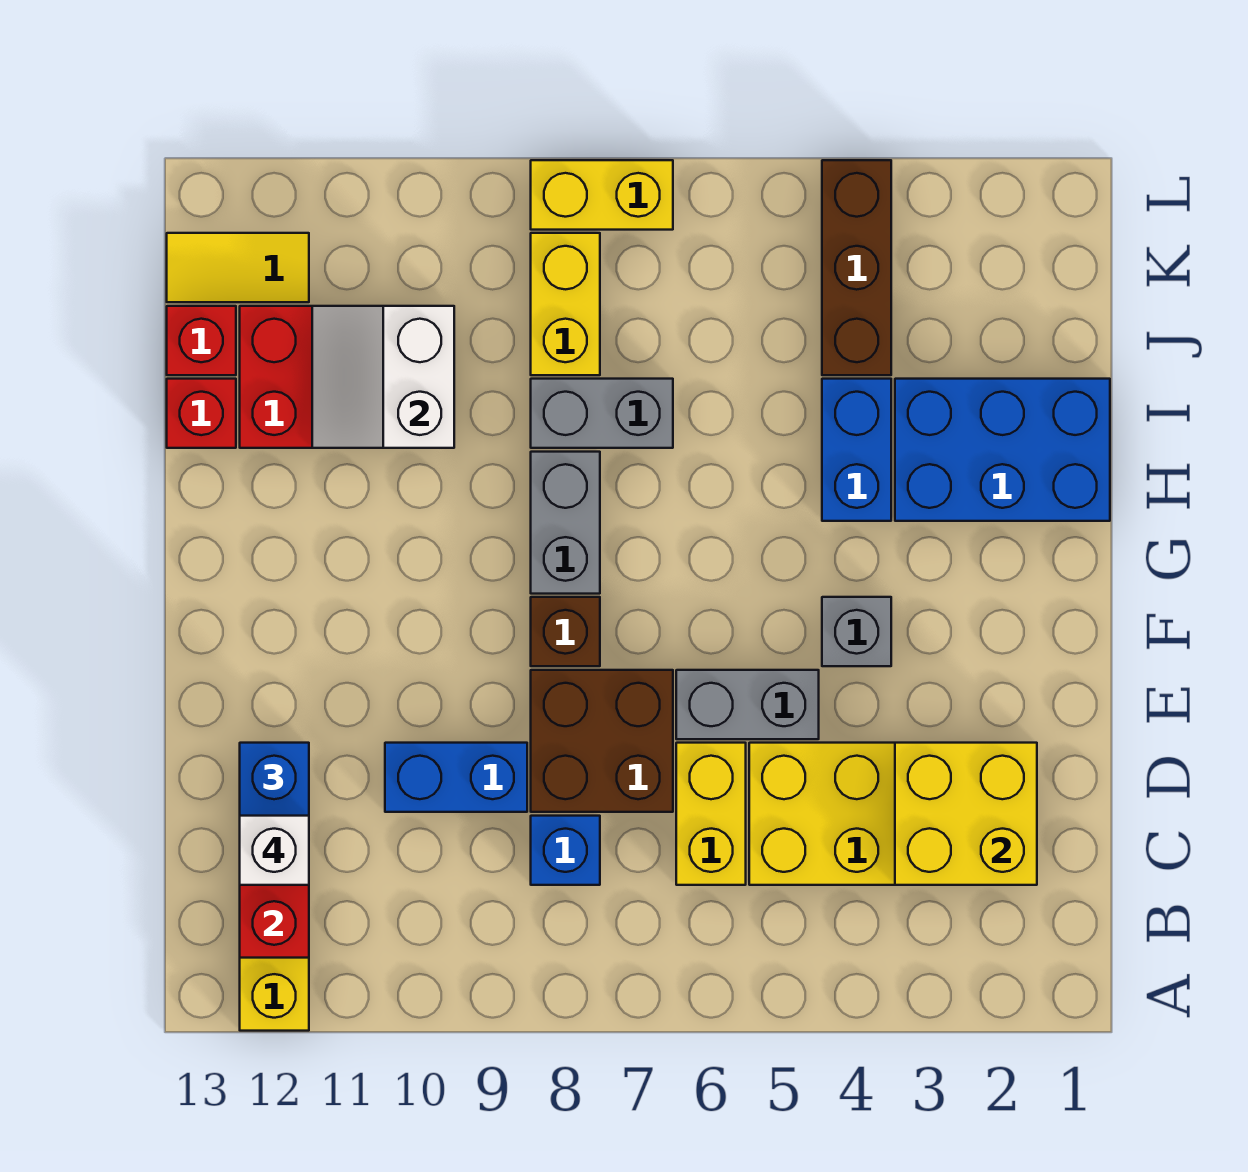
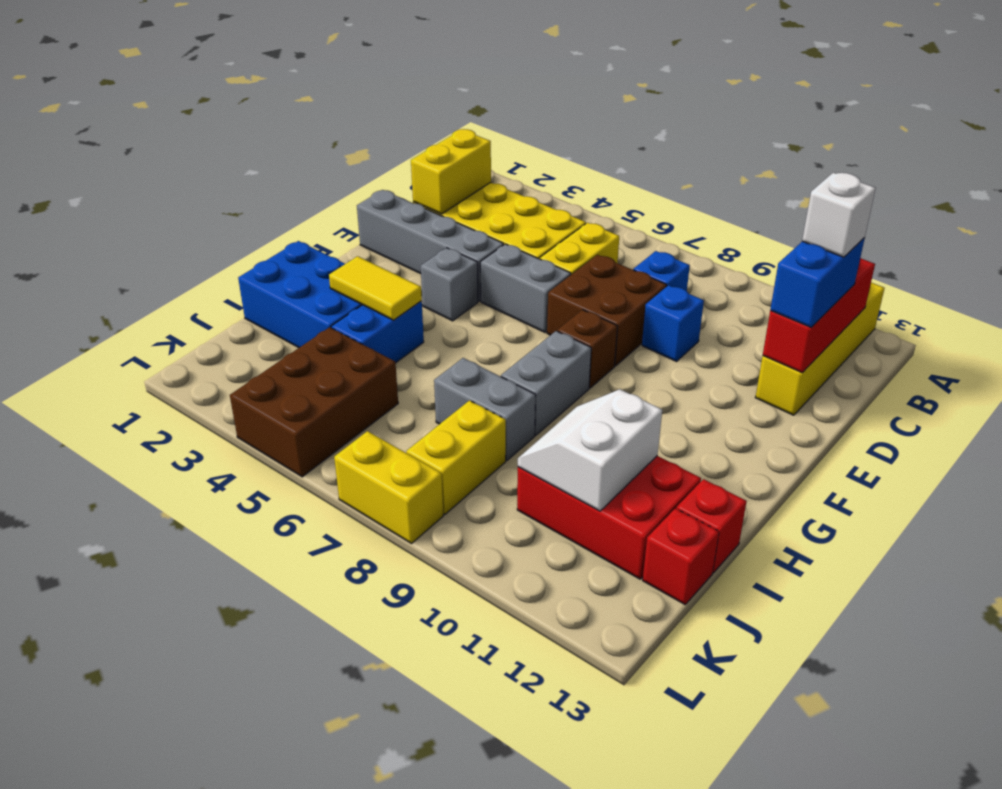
yellow 2x2 brick [895,743,1037,885] -> yellow 1x2 brick [411,129,491,214]
blue 1x2 brick [385,743,527,812] -> blue 1x1 brick [642,285,704,361]
none -> grey 1x4 brick [357,190,504,301]
white 2x2 slope [312,306,454,448] -> white 2x2 slope turned to [518,389,662,511]
brown 1x3 brick [822,160,891,375] -> brown 2x3 brick [230,327,398,477]
yellow 1x2 tile [167,233,309,302] -> yellow 1x2 tile moved to [329,256,422,320]

